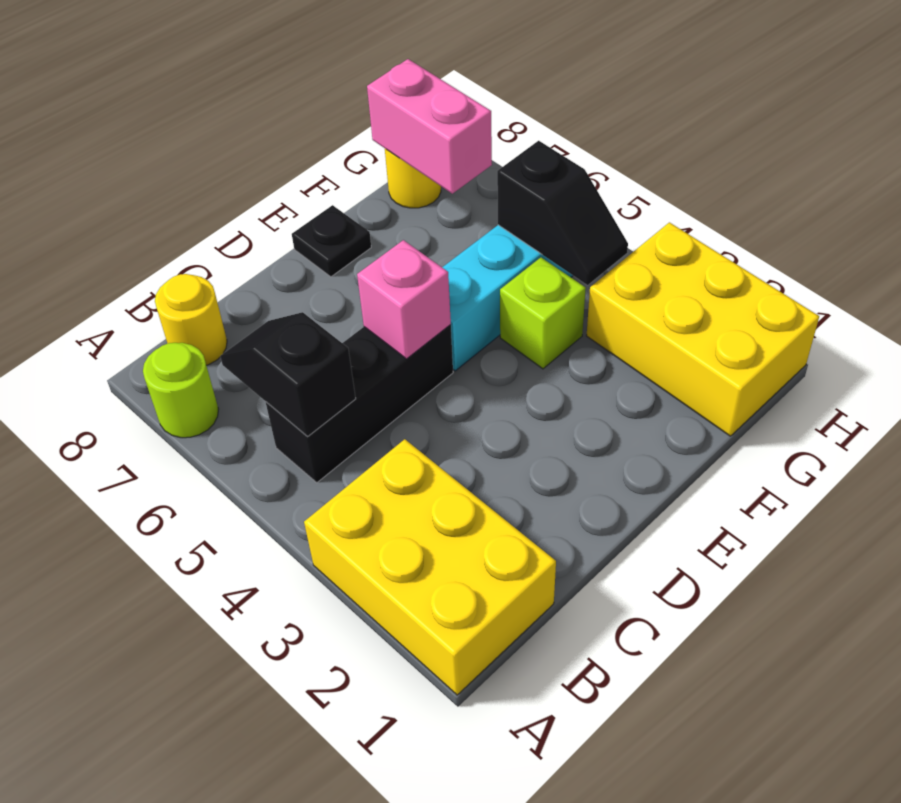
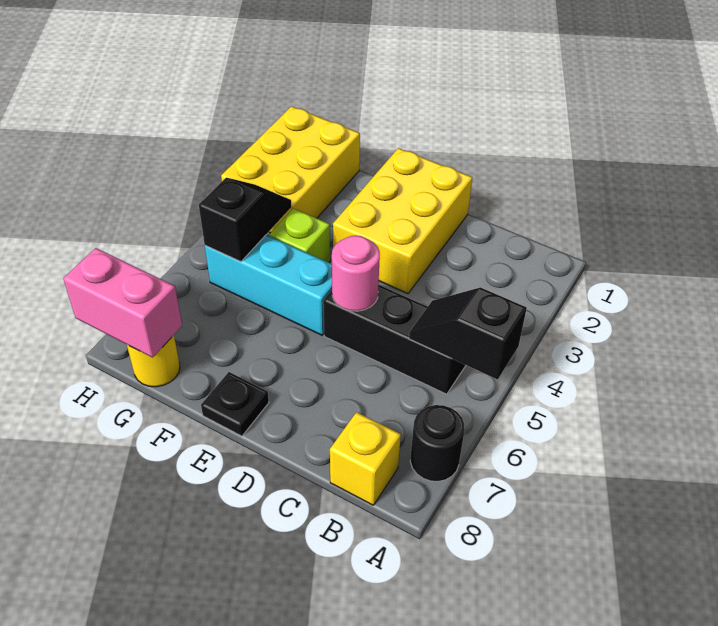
yellow 2x3 brick [304,439,556,695] -> yellow 2x3 brick moved to [333,148,472,294]
lime 1x1 round brick [143,343,219,438] -> black 1x1 round brick [410,405,465,481]
black 1x2 slope [220,312,356,437] -> black 1x2 slope turned to [409,287,527,380]
yellow 1x1 round brick [155,274,227,365] -> yellow 1x1 brick [330,412,401,505]
pink 1x1 brick [357,240,451,359] -> pink 1x1 round brick [332,235,380,311]
pink 1x2 brick [367,59,492,194] -> pink 1x2 brick turned to [63,248,182,357]

